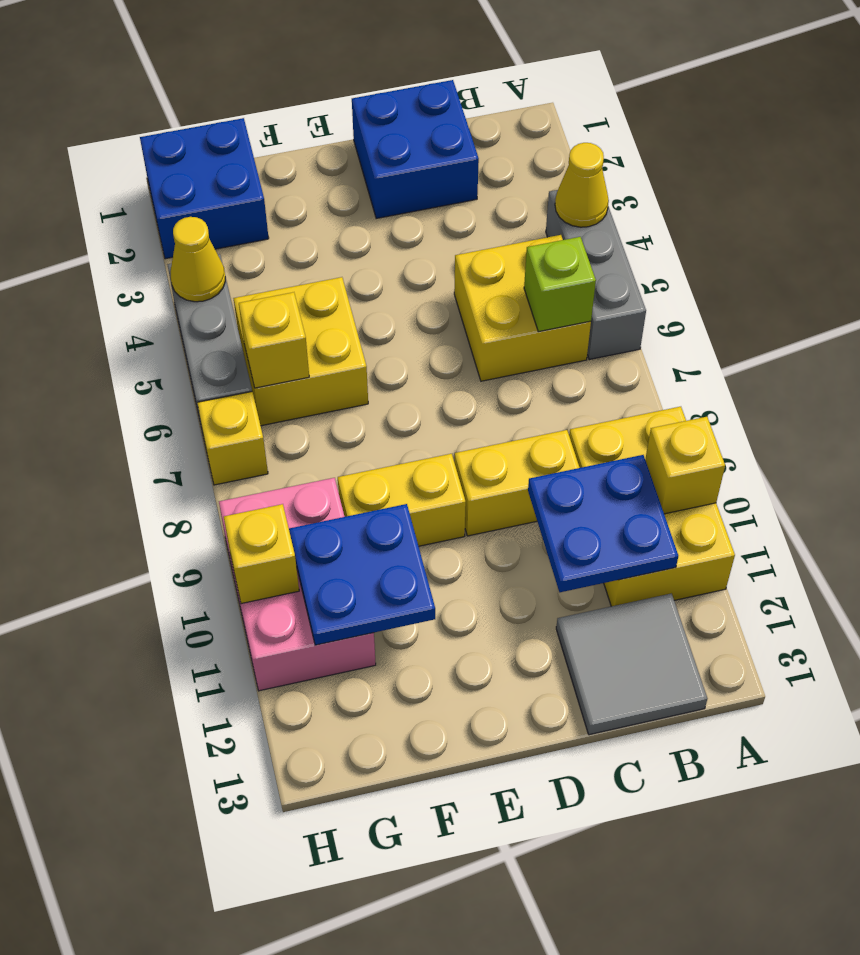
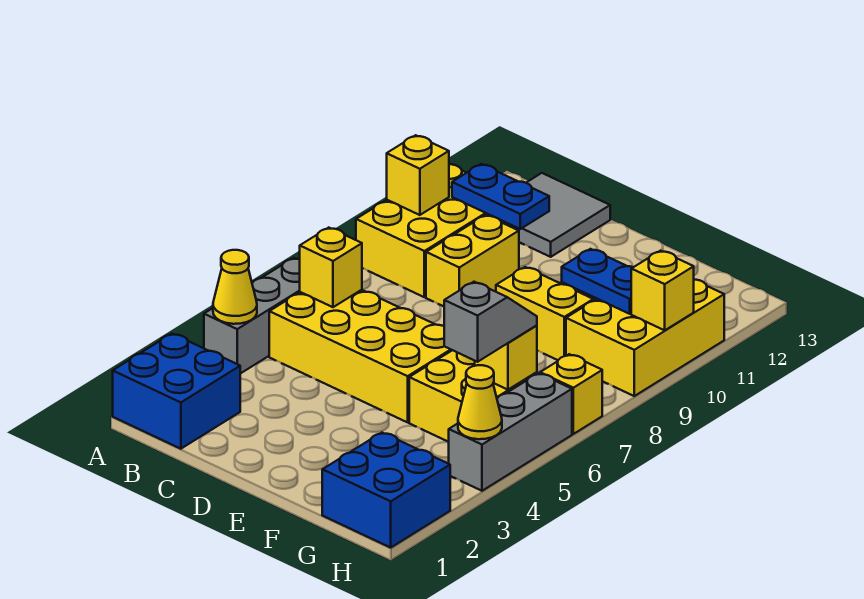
yellow 2x2 brick [454,235,591,381] -> yellow 2x4 brick [269,290,452,422]
lime 1x1 brick [524,237,596,332] -> yellow 1x1 brick [300,228,362,307]
blue 2x2 plate [528,455,678,592] -> blue 1x2 plate [452,164,549,229]
blue 2x2 brick [352,80,479,218] -> blue 2x2 brick moved to [113,334,240,449]
yellow 1x2 brick [454,430,580,536] -> yellow 1x2 brick turned to [426,215,519,306]
blue 2x2 plate [289,504,435,645] -> blue 1x2 plate [562,249,633,314]
none -> grey 1x2 slope [444,282,537,362]
pink 2x3 brick [219,478,376,691] -> yellow 2x3 brick [566,280,724,396]

